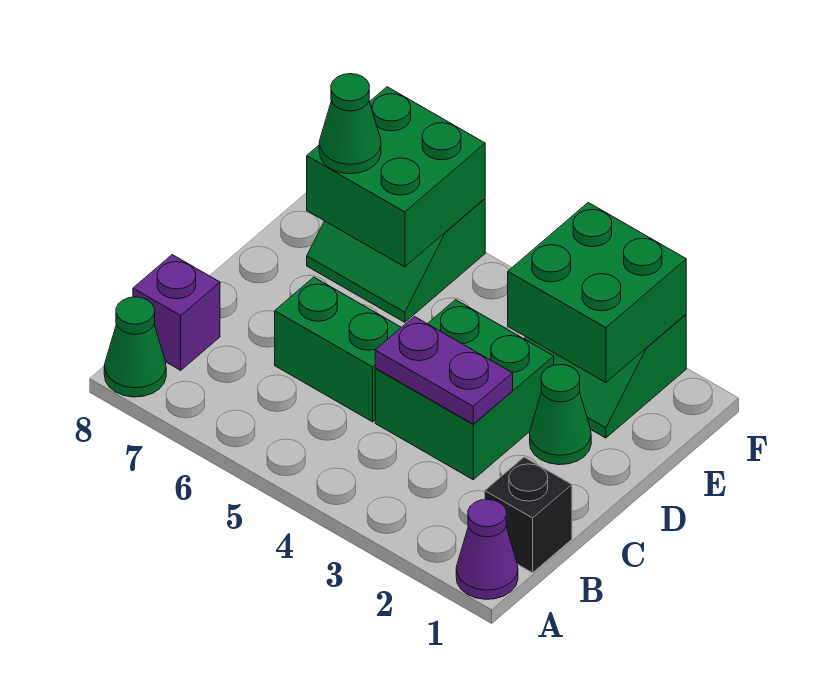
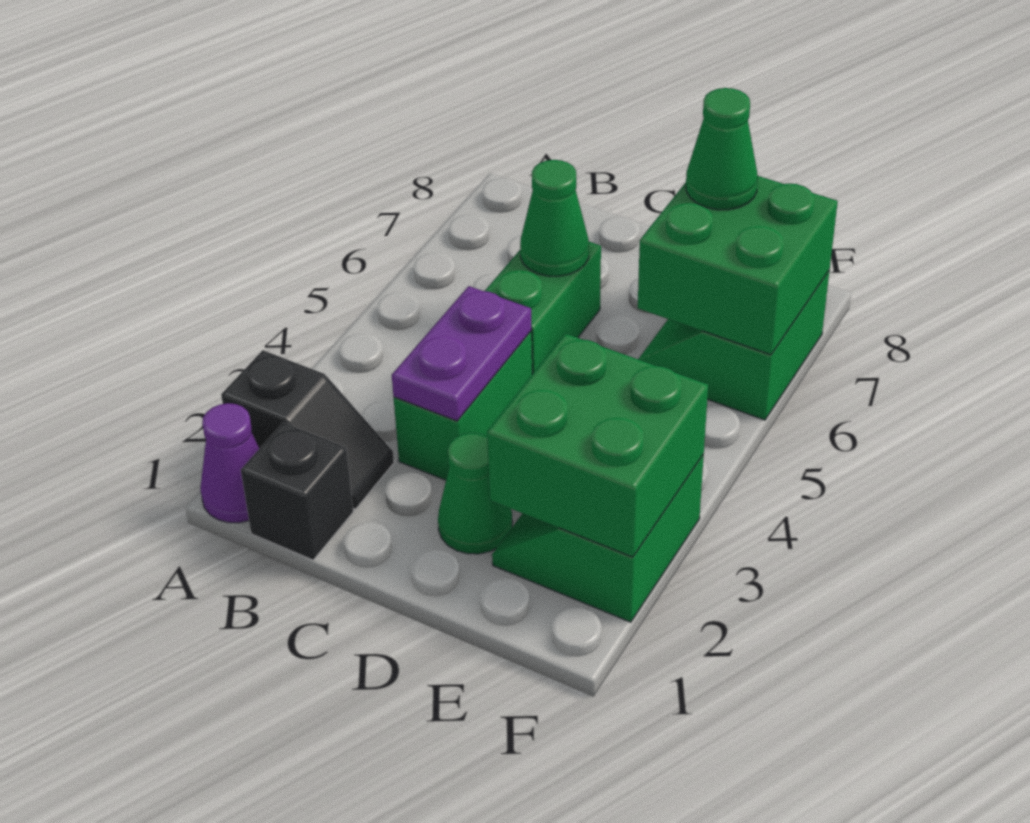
none -> black 1x2 slope [221,350,394,509]
green 1x1 cone [104,297,166,397] -> green 1x1 cone moved to [520,160,589,276]
purple 1x1 brick [133,255,220,370] -> none
green 2x2 brick [375,300,554,479] -> green 1x2 brick [394,331,532,480]

